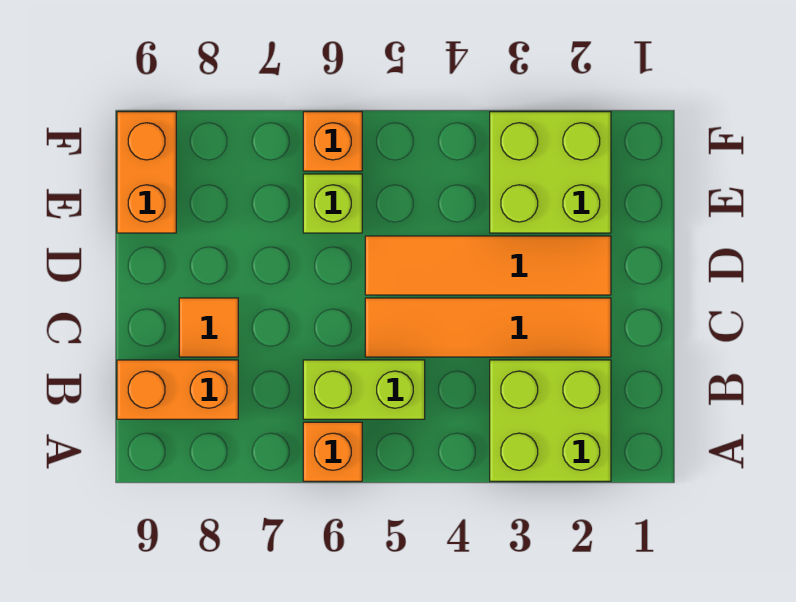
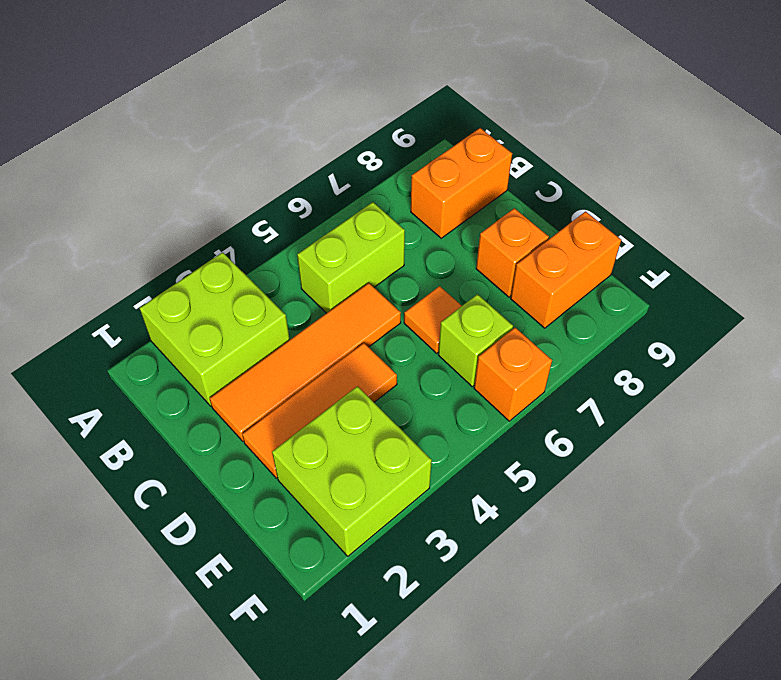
orange 1x1 brick [303,422,362,481] -> orange 1x1 brick moved to [476,208,549,297]
orange 1x1 tile [179,298,238,357] -> orange 1x1 tile moved to [404,286,462,353]
orange 1x4 tile [365,236,611,295] -> orange 1x3 tile [242,343,397,478]
orange 1x2 brick [117,112,176,233] -> orange 1x2 brick turned to [511,211,621,328]

